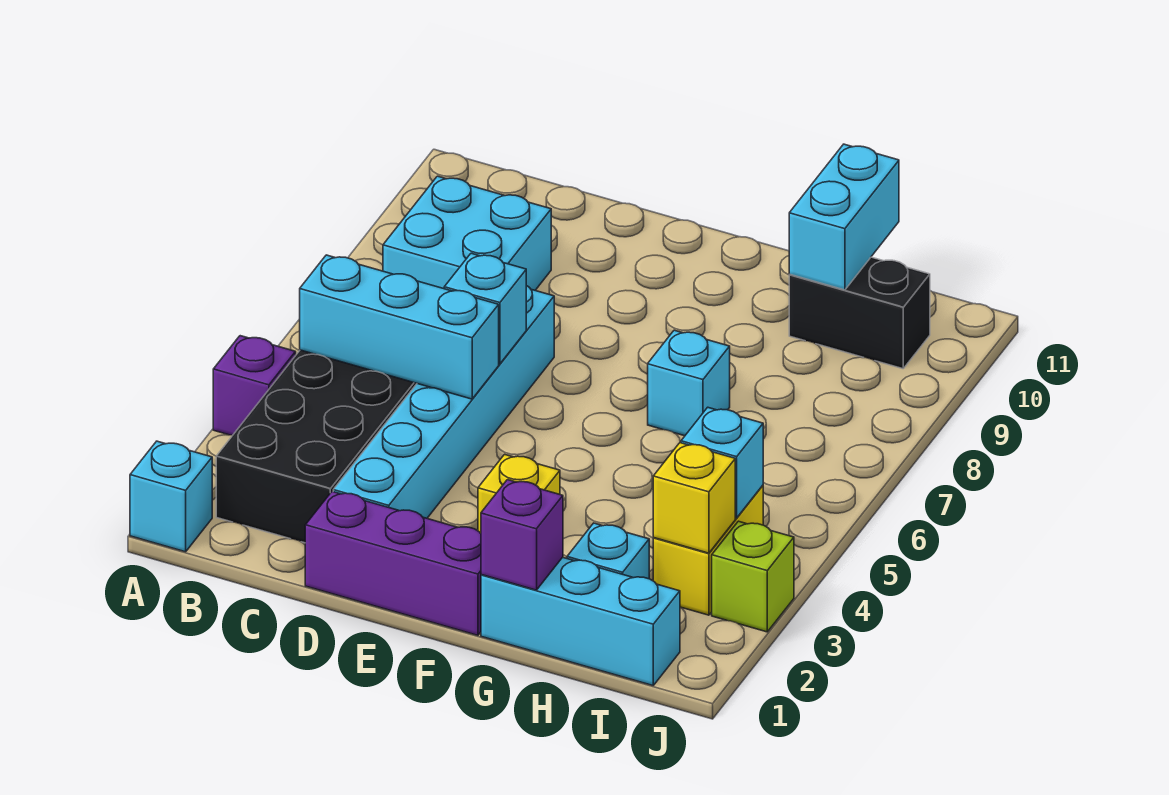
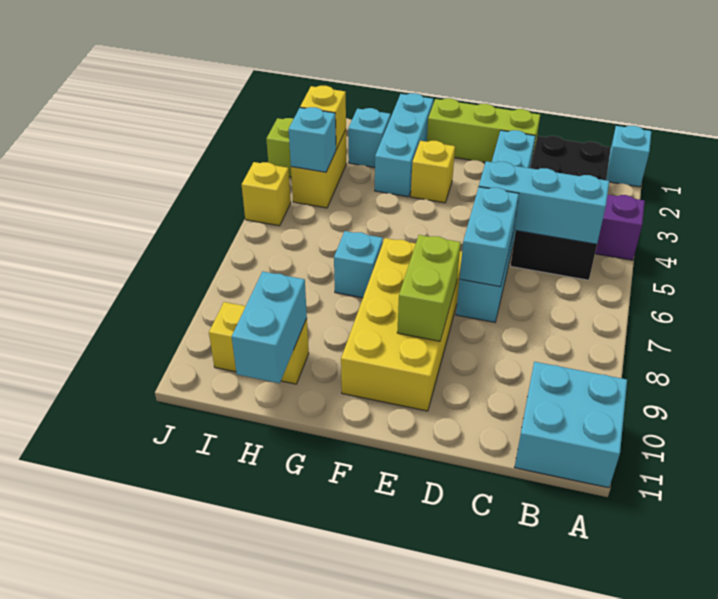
cyan 2x2 brick [383,176,551,290] -> cyan 2x2 brick moved to [514,362,627,488]
purple 1x3 brick [305,491,481,635] -> lime 1x3 brick [427,98,540,162]
cyan 1x1 brick [444,253,526,364] -> cyan 1x2 brick [460,187,519,287]
none -> yellow 2x4 brick [341,238,462,411]
none -> lime 1x2 brick [397,235,461,341]
cyan 1x3 brick [481,557,680,685] -> cyan 1x3 brick turned to [375,93,433,197]
purple 1x1 brick [481,480,563,590] -> none
black 1x2 brick [789,257,930,369] -> yellow 1x2 brick [209,302,309,384]
none -> yellow 1x1 brick [242,162,291,226]

